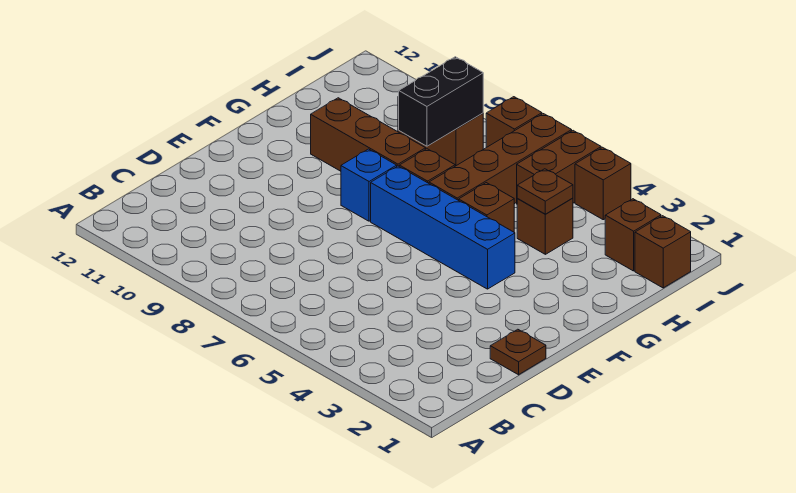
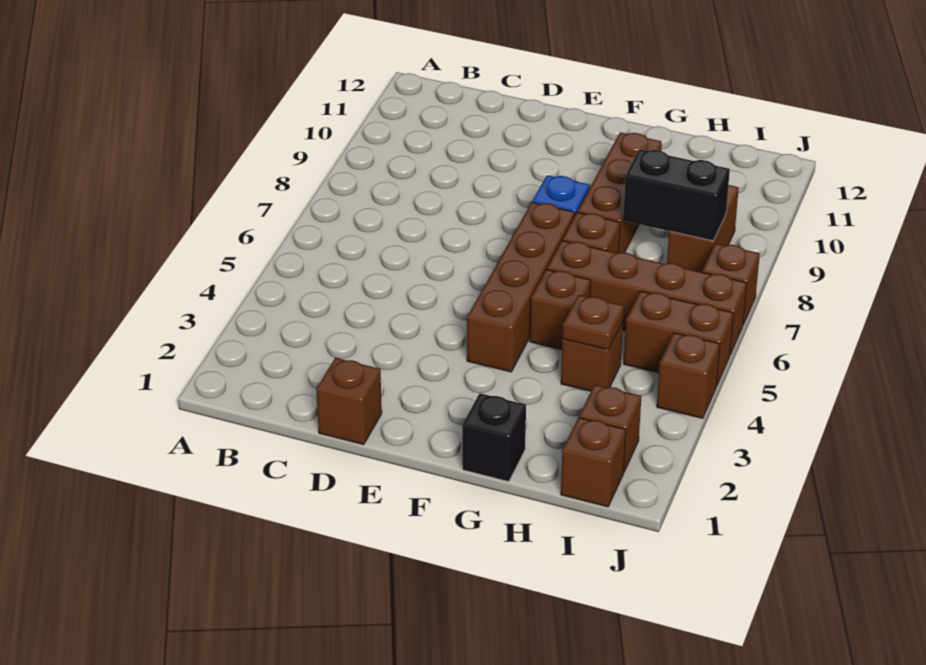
brown 1x1 plate [490,329,546,375] -> brown 1x1 brick [316,358,382,445]
blue 1x4 brick [371,166,515,289] -> brown 1x4 brick [467,202,575,372]
none -> black 1x1 brick [462,393,526,482]

